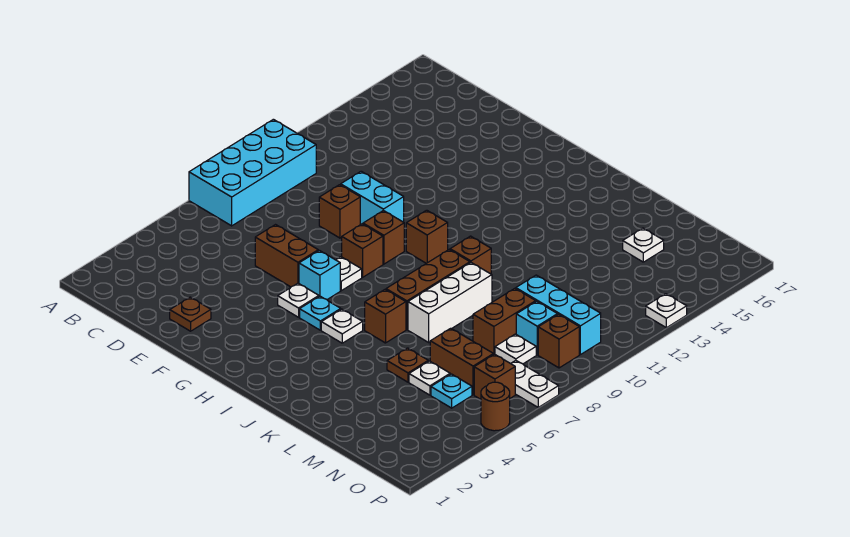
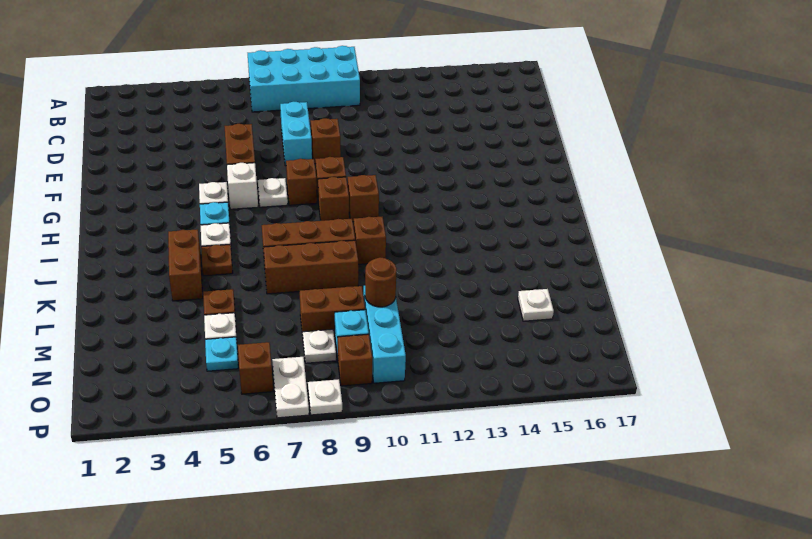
brown 1x1 plate [170,297,211,331] -> brown 1x1 plate moved to [201,244,233,276]
cyan 1x2 brick [341,171,404,225] -> cyan 1x2 brick moved to [280,102,312,166]
cyan 1x1 brick [299,250,340,299] -> white 1x1 brick [227,163,258,209]
brown 1x1 brick [365,290,406,343] -> brown 1x1 brick moved to [318,177,349,221]
white 1x3 brick [408,263,492,342] -> brown 1x3 brick [263,240,358,294]
brown 1x2 brick [430,328,493,395] -> brown 1x2 brick moved to [168,229,203,301]
brown 1x1 round brick [481,382,510,431] -> brown 1x1 round brick moved to [365,258,397,307]
white 1x1 plate [646,294,687,328] -> white 1x1 plate moved to [308,379,342,415]

